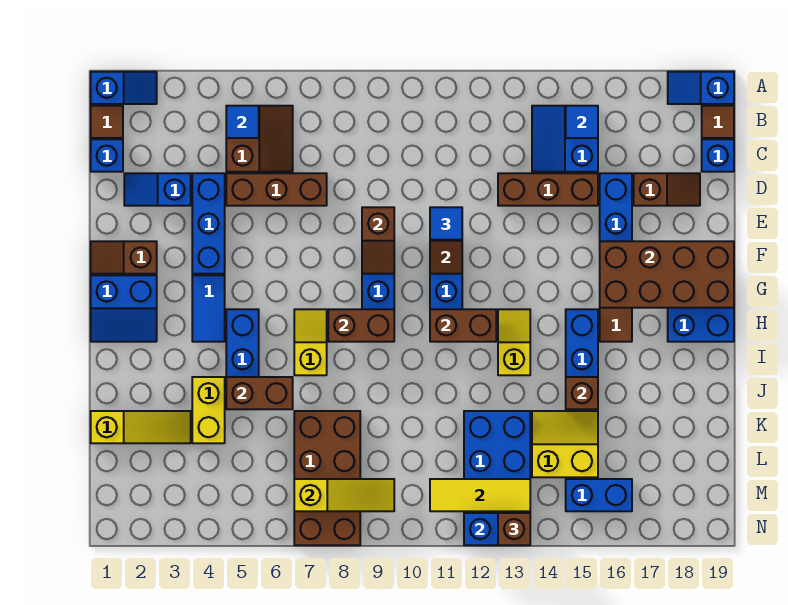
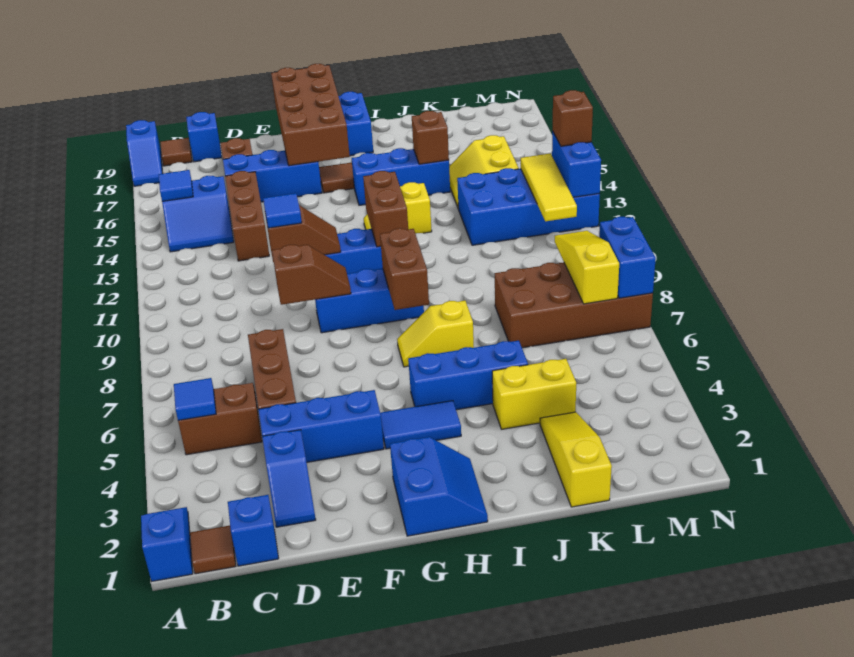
brown 1x2 slope [91,241,157,274] -> none
brown 1x2 brick [226,377,293,409] -> none
blue 1x2 brick [566,479,632,511] -> blue 1x2 brick moved to [599,217,656,298]

